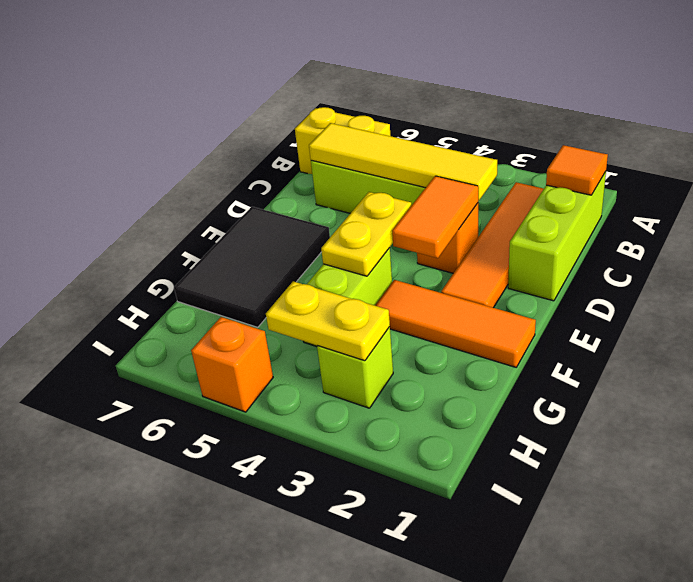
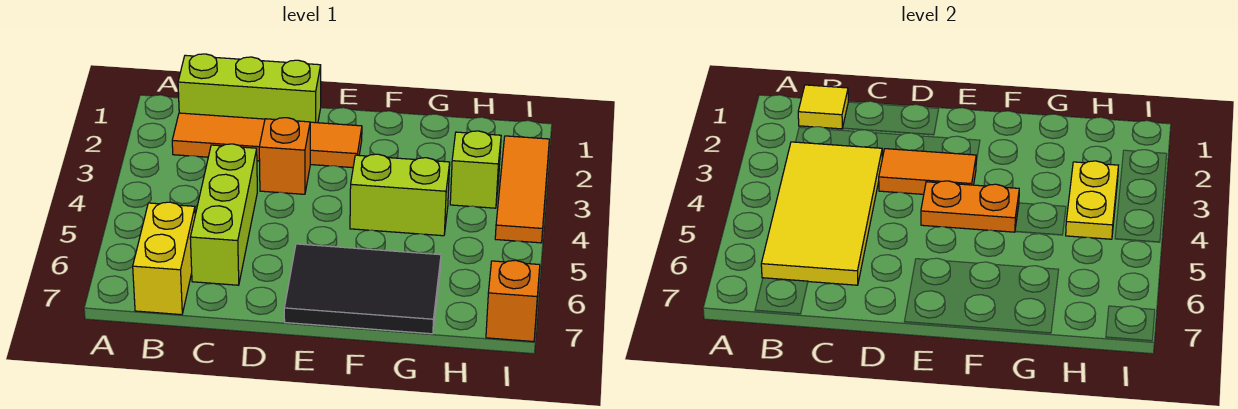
orange 1x1 tile [546,145,608,195] -> yellow 1x1 tile [798,85,848,129]
yellow 1x4 tile [309,123,497,200] -> yellow 2x4 tile [761,142,882,285]
yellow 1x2 plate [321,192,412,276] -> orange 1x2 plate [921,181,1019,232]
orange 1x3 tile [375,280,536,367] -> orange 1x3 tile moved to [495,136,549,243]
orange 1x1 brick [191,317,273,412] -> orange 1x1 brick moved to [486,260,540,342]

